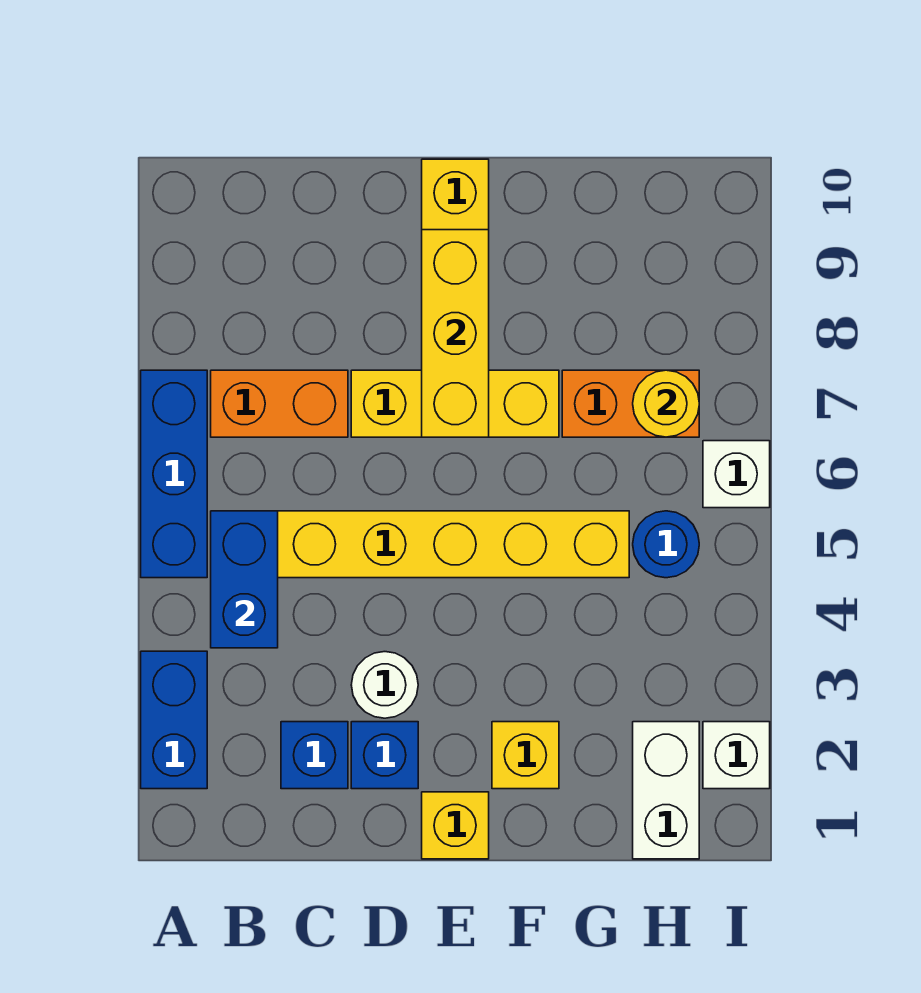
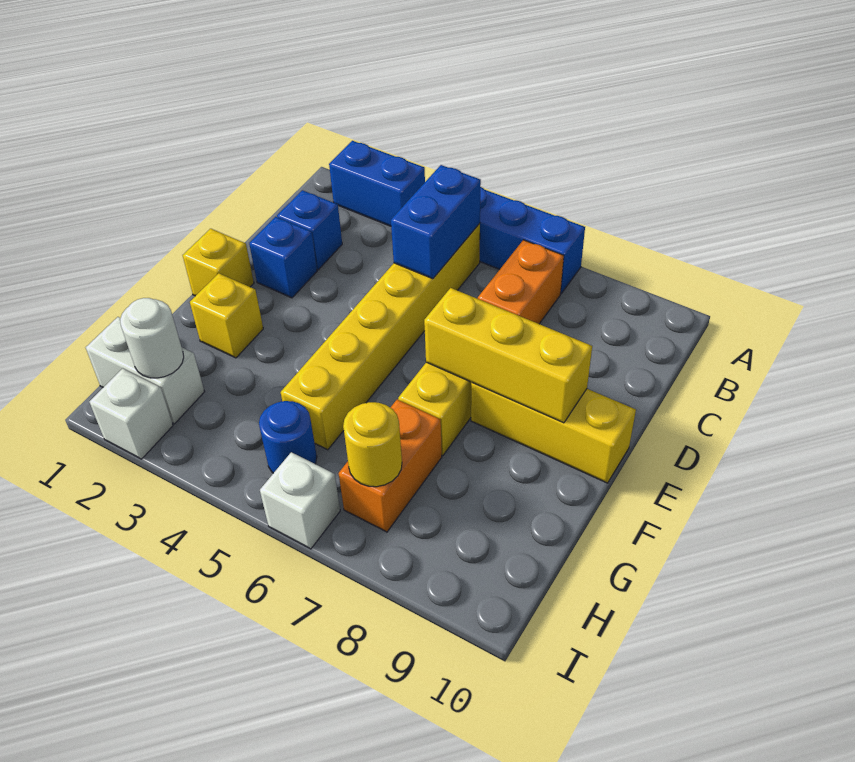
blue 1x2 brick [211,511,278,648] -> blue 1x2 brick turned to [391,165,481,279]
white 1x1 round brick [351,652,418,718] -> white 1x1 round brick moved to [120,298,184,378]

